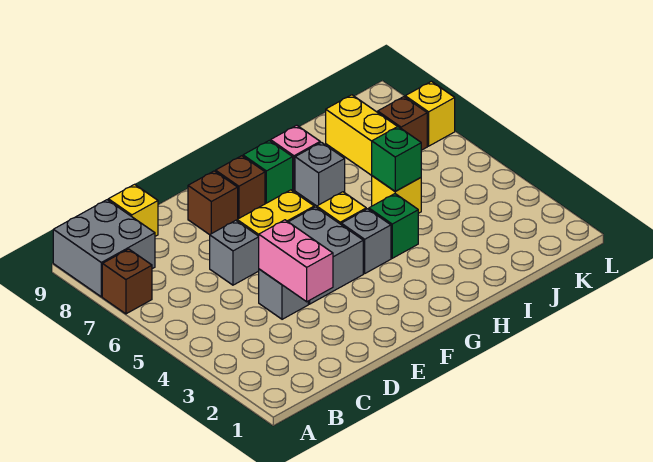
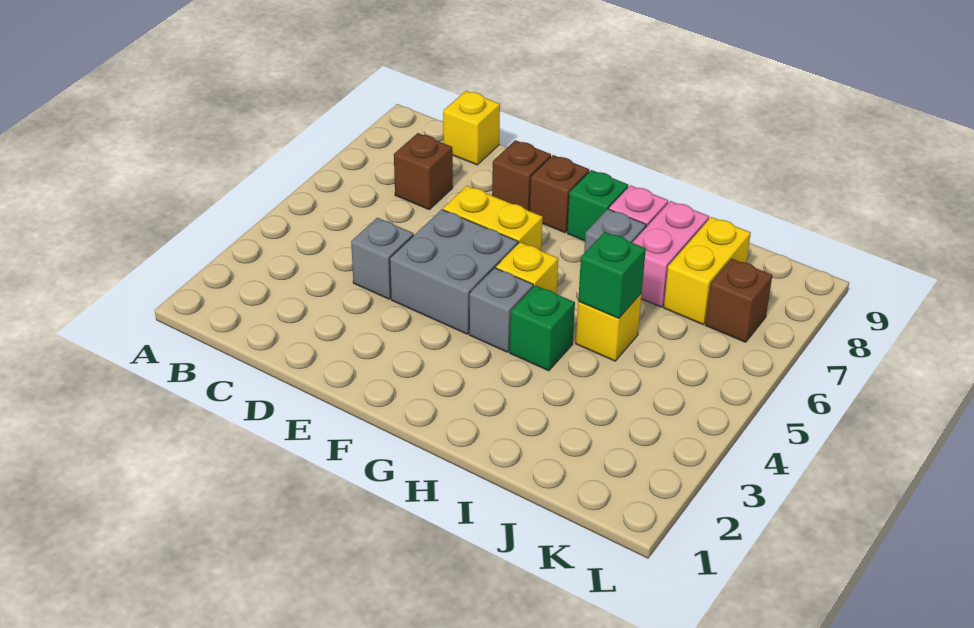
brown 1x1 brick [102,249,152,314] -> brown 1x1 brick moved to [394,133,453,210]
grey 2x2 brick [53,200,155,297] -> none
pink 1x2 brick [259,220,333,302] -> pink 1x2 brick moved to [632,201,709,307]
grey 1x1 brick [210,220,259,285] -> none
yellow 1x1 brick [405,81,455,146] -> none

